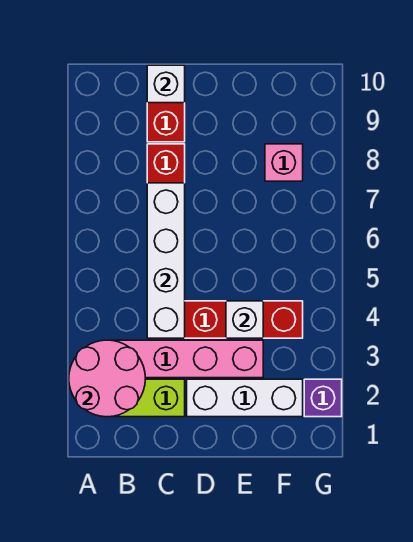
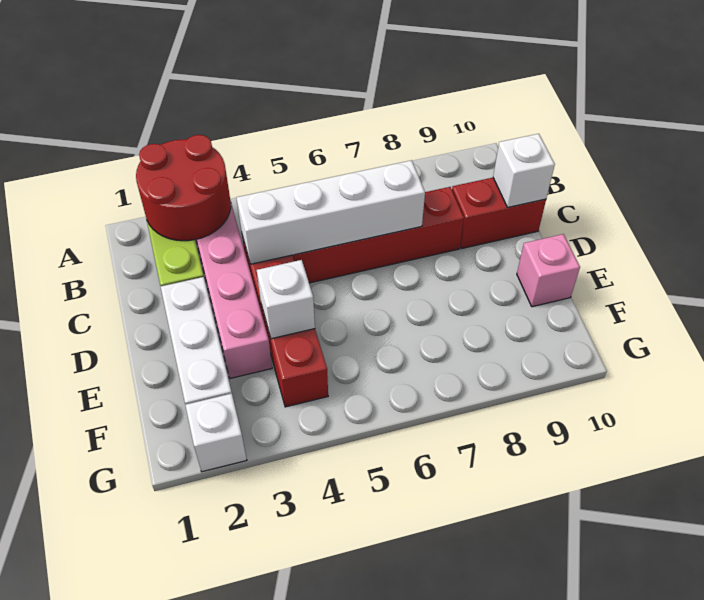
pink 2x2 round brick [69,340,145,417] -> red 2x2 round brick [136,135,231,241]
pink 1x1 brick [265,144,303,181] -> pink 1x1 brick moved to [517,234,580,307]
purple 1x1 brick [304,379,342,417] -> white 1x1 brick [185,393,247,472]

